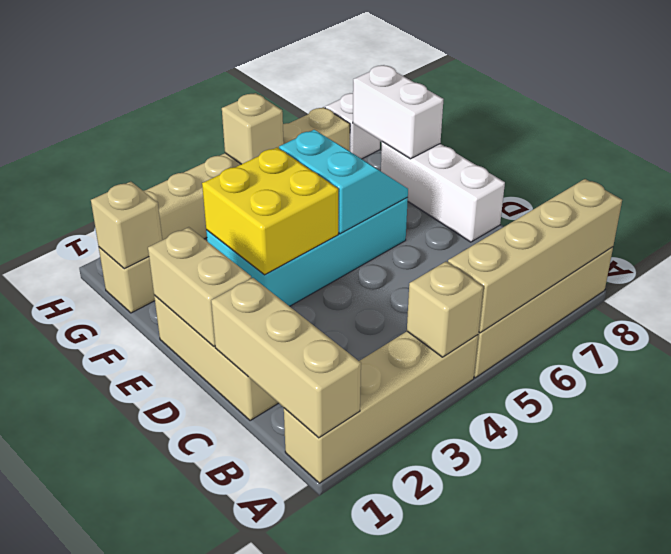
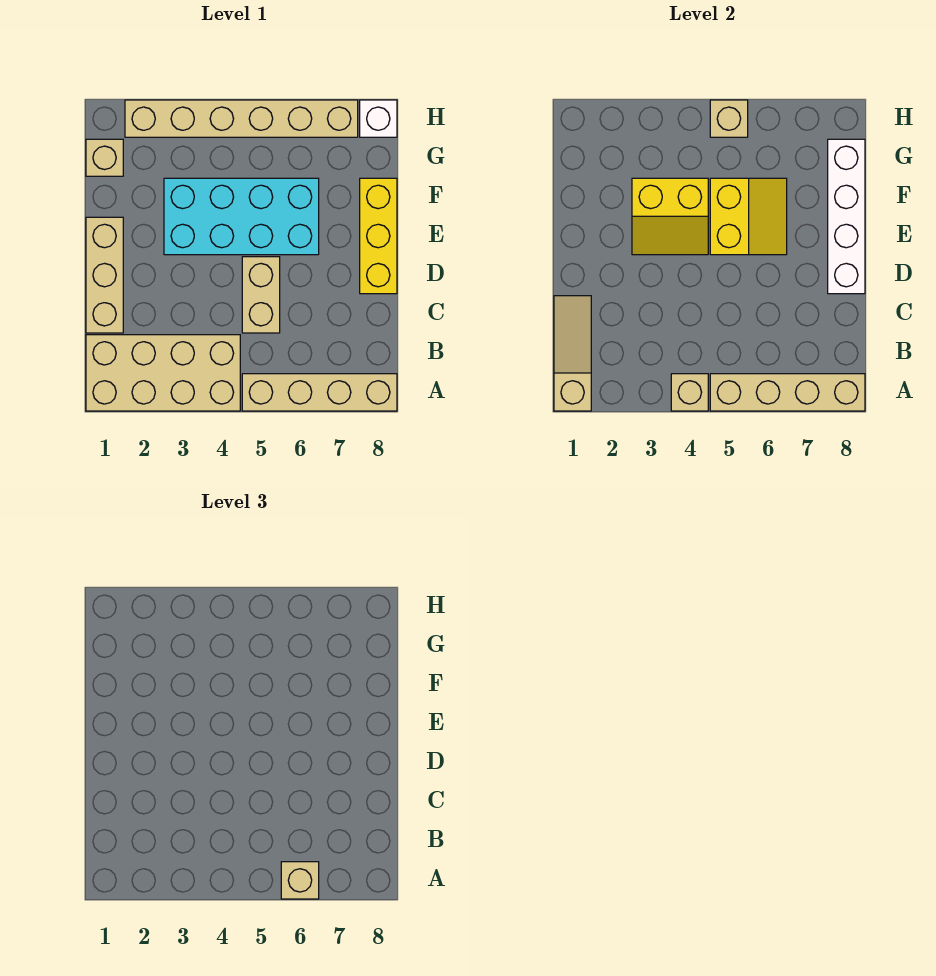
tan 1x4 brick [284,331,478,483] -> tan 2x4 brick [86,335,240,411]
tan 1x3 brick [211,278,361,438] -> tan 1x3 slope [554,296,591,411]
tan 1x2 brick [148,227,251,346] -> tan 1x2 brick moved to [242,257,280,333]
white 1x3 brick [381,142,505,242] -> yellow 1x3 brick [360,178,397,294]
yellow 2x2 brick [202,148,338,275] -> yellow 2x2 slope [632,178,708,255]
cyan 2x2 slope [279,130,408,234] -> yellow 2x2 slope [710,178,787,255]
white 1x2 brick [353,65,443,159] -> white 1x4 brick [828,139,865,294]
tan 1x1 brick [91,182,162,269] -> tan 1x1 brick moved to [281,862,319,899]

